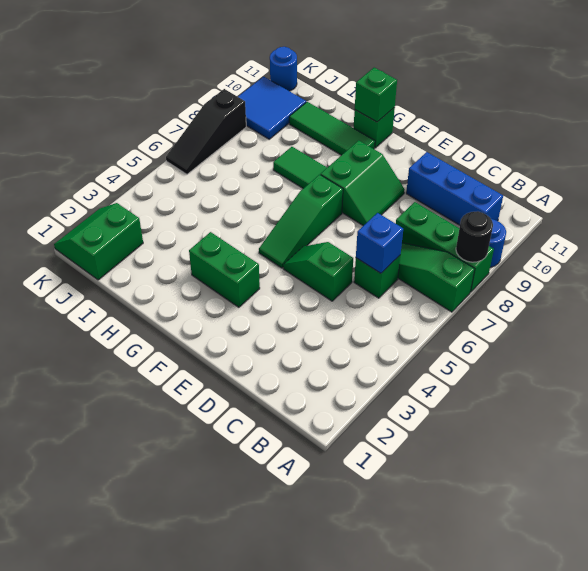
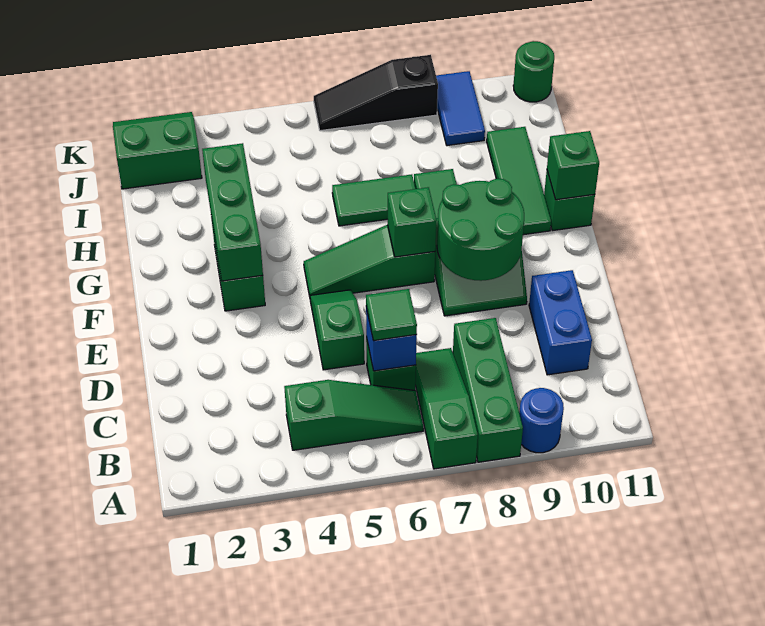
black 1x1 round brick [456,211,493,262] -> none
none -> green 1x3 slope [284,380,423,450]
blue 1x3 brick [406,152,503,225] -> blue 1x2 brick [529,270,592,375]
none -> green 1x1 tile [366,289,417,341]
none -> green 2x2 round brick [437,179,524,281]
none -> green 1x3 brick [202,143,263,281]
none -> green 1x1 brick [388,187,436,257]
none -> green 1x2 tile [332,174,415,226]
blue 2x2 tile [238,77,306,139] -> blue 1x2 tile [436,71,485,146]
blue 1x1 round brick [270,47,297,91] -> green 1x1 round brick [513,41,554,102]

